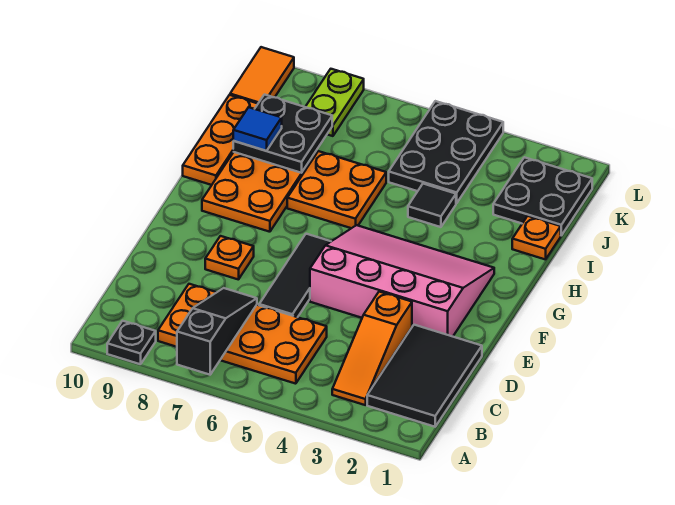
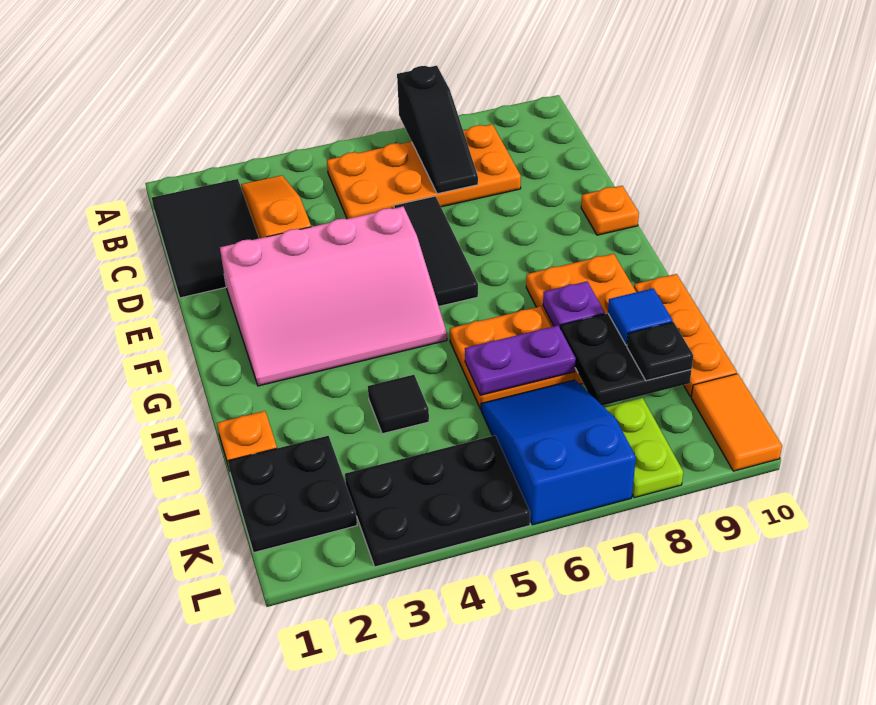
black 1x1 plate [107,321,156,364] -> black 1x1 plate moved to [627,322,693,381]
orange 1x1 plate [205,236,254,280] -> orange 1x1 plate moved to [581,186,639,235]
none -> purple 1x1 plate [543,281,605,329]
none -> purple 1x2 plate [465,326,576,395]
black 2x3 plate [389,101,503,203] -> black 2x3 plate turned to [345,435,530,567]
none -> blue 2x3 slope [481,380,636,525]

